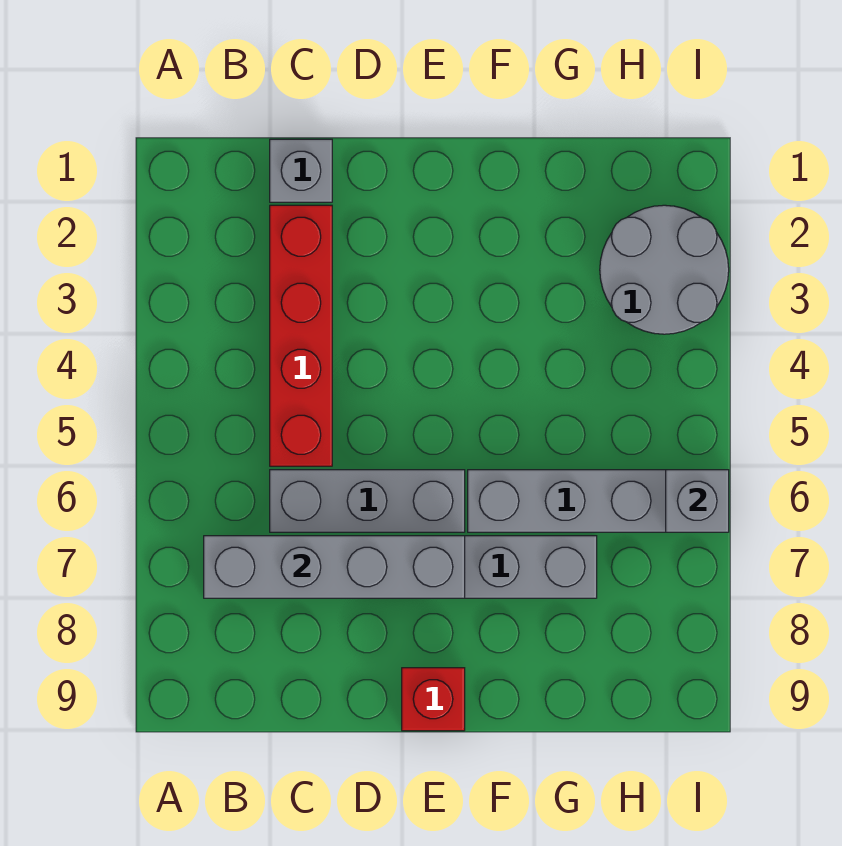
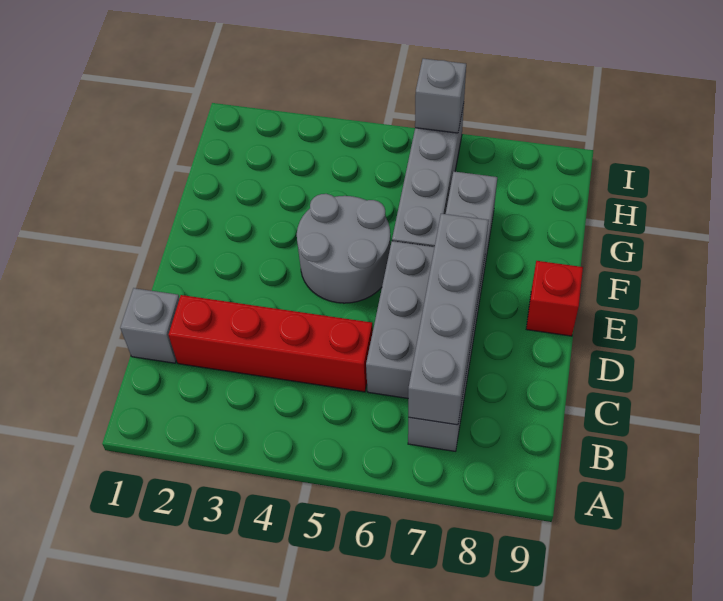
grey 2x2 round brick [600,205,729,334] -> grey 2x2 round brick moved to [297,194,390,303]

